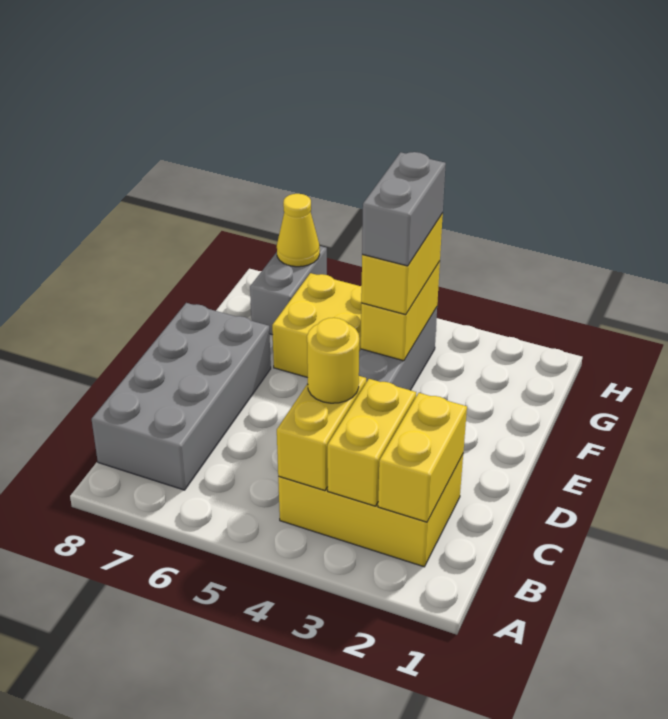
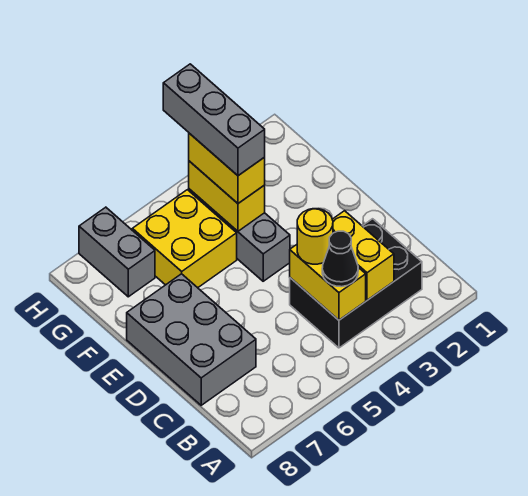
yellow 2x3 brick [278,455,463,567] -> black 2x3 brick [290,219,422,348]
yellow 1x2 brick [378,393,467,522] -> none
none -> black 1x1 cone [322,231,358,287]
grey 2x4 brick [92,303,271,490] -> grey 2x3 brick [127,274,256,405]
grey 1x2 brick [362,152,446,266] -> grey 1x3 brick [163,64,265,176]
yellow 1x1 cone [277,194,320,267] -> none

